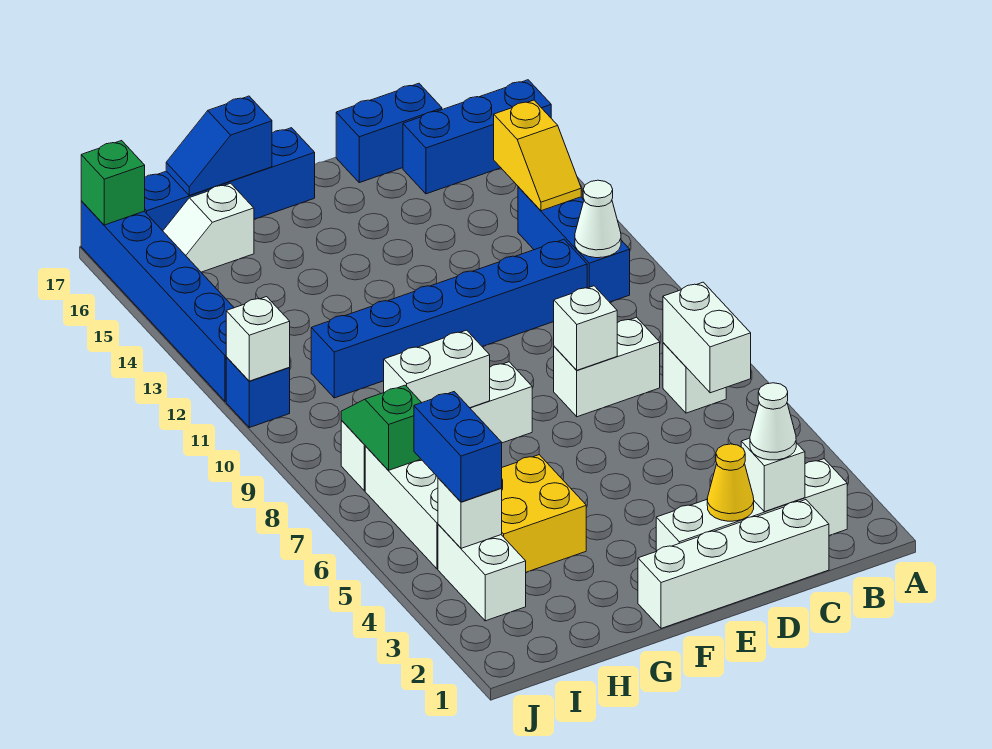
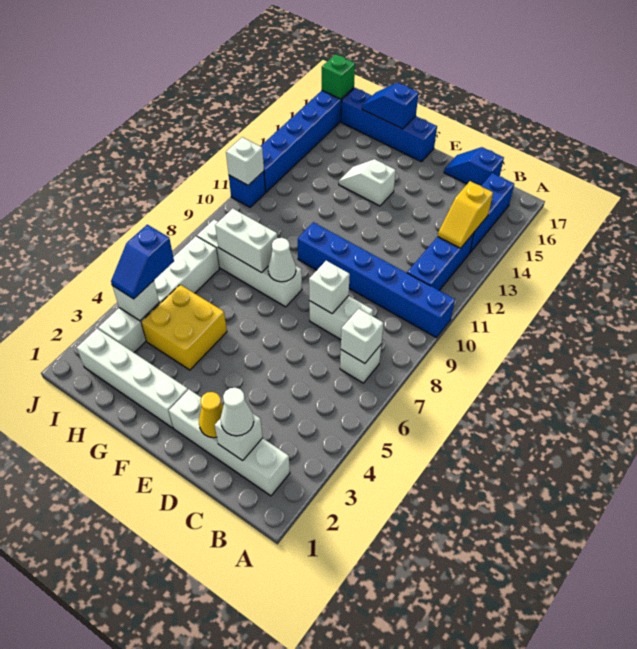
blue 1x3 brick [403,80,551,194] -> blue 1x3 brick turned to [470,173,514,252]
white 1x2 brick [663,282,751,393] -> white 1x1 brick [341,309,383,363]
white 1x1 cone [575,180,621,258] -> white 1x1 cone moved to [268,238,296,282]
white 1x4 brick [638,500,829,628] -> white 1x4 brick moved to [77,329,188,428]
blue 1x6 brick [311,240,587,398] -> blue 1x6 brick moved to [298,222,455,338]
blue 1x2 brick [336,83,442,183] -> blue 1x2 slope [444,147,504,186]
white 1x2 slope [163,183,254,272] -> white 1x2 slope moved to [339,159,396,206]
blue 1x2 brick [414,392,502,502] -> blue 1x2 slope [111,225,174,299]
green 1x2 slope [341,385,422,470] -> none

